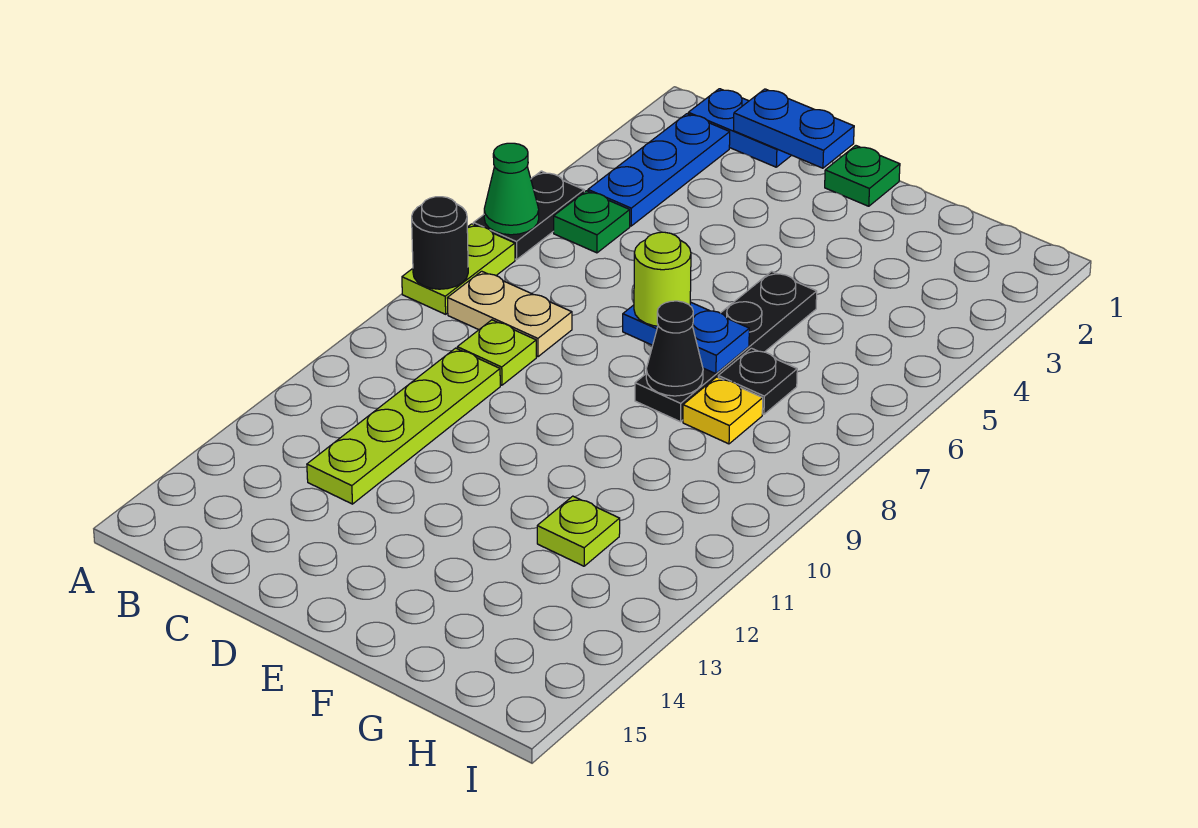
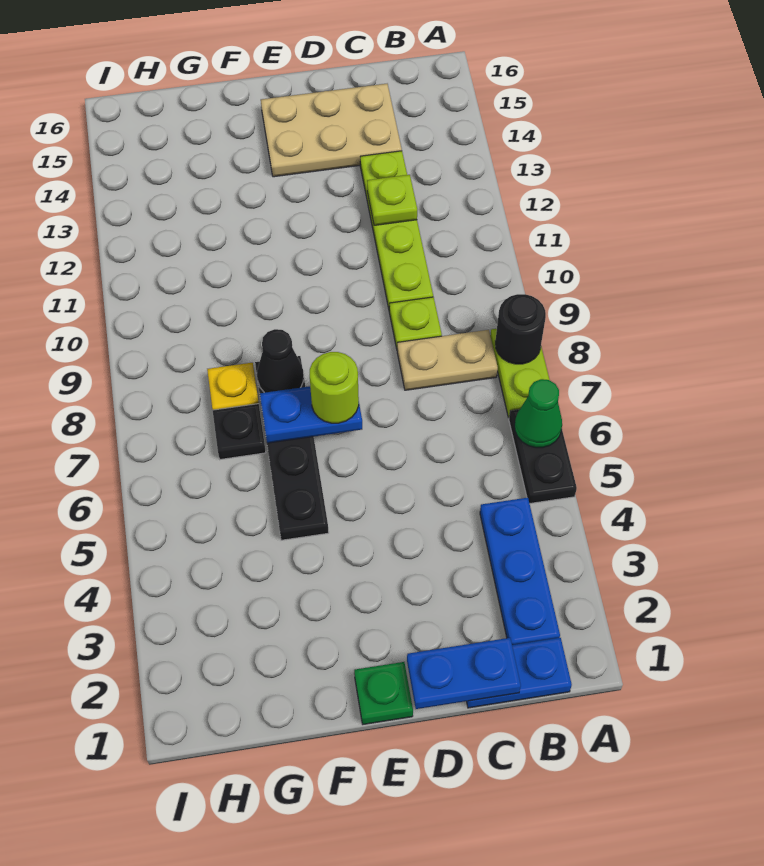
green 1x1 plate [554,191,630,253] -> none
none -> tan 2x3 plate [261,84,402,177]
lime 1x1 plate [537,496,620,566] -> lime 1x1 plate moved to [367,175,417,225]

